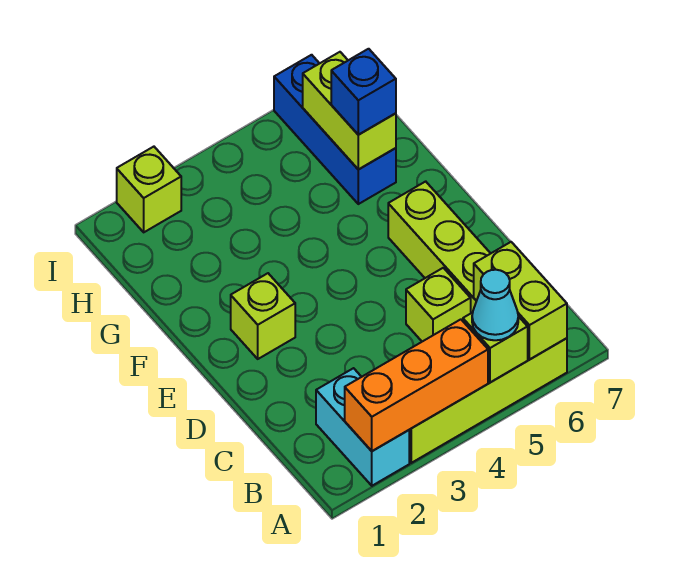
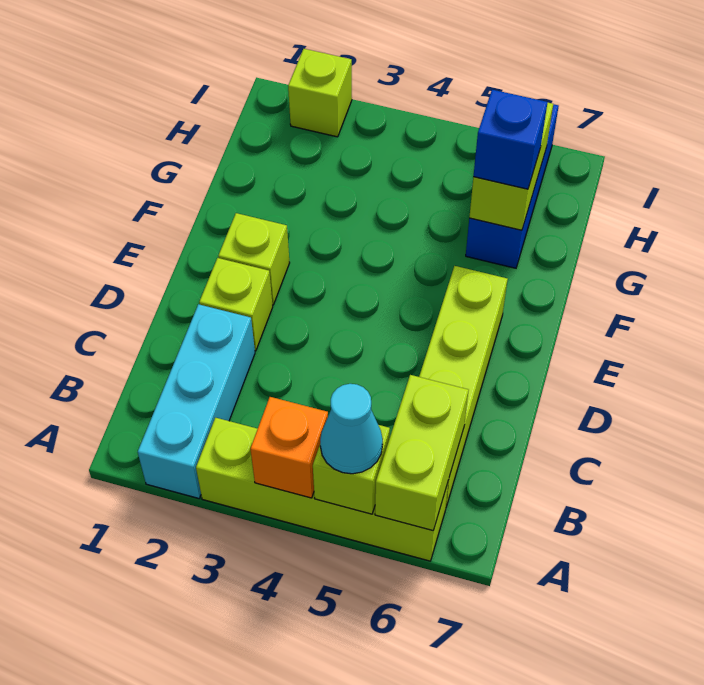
cyan 1x2 brick [316,368,409,486] -> cyan 1x3 brick [138,304,255,498]
orange 1x3 brick [345,319,488,451] -> orange 1x1 brick [250,397,328,498]
lime 1x1 brick [406,268,471,342] -> lime 1x1 brick moved to [199,258,273,351]

